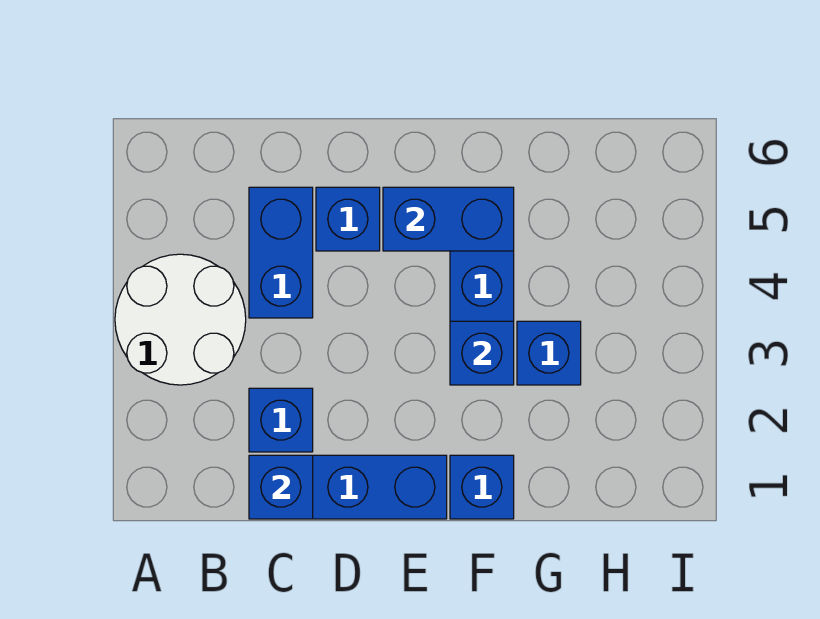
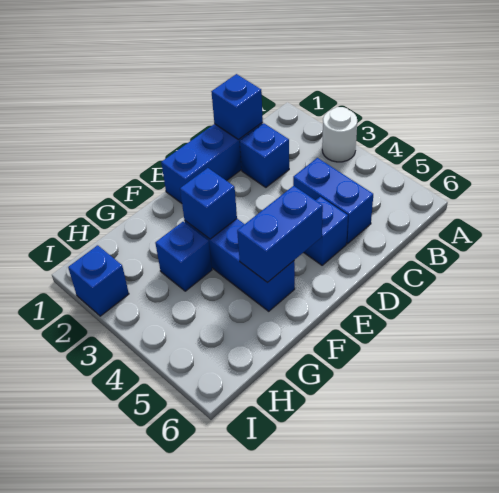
white 2x2 round brick [115,254,246,385] -> white 1x1 round brick [322,107,357,162]
blue 1x1 brick [450,455,514,519] -> blue 1x1 brick moved to [68,245,129,316]

